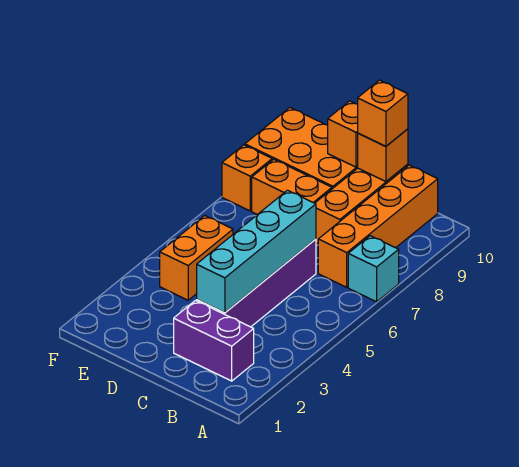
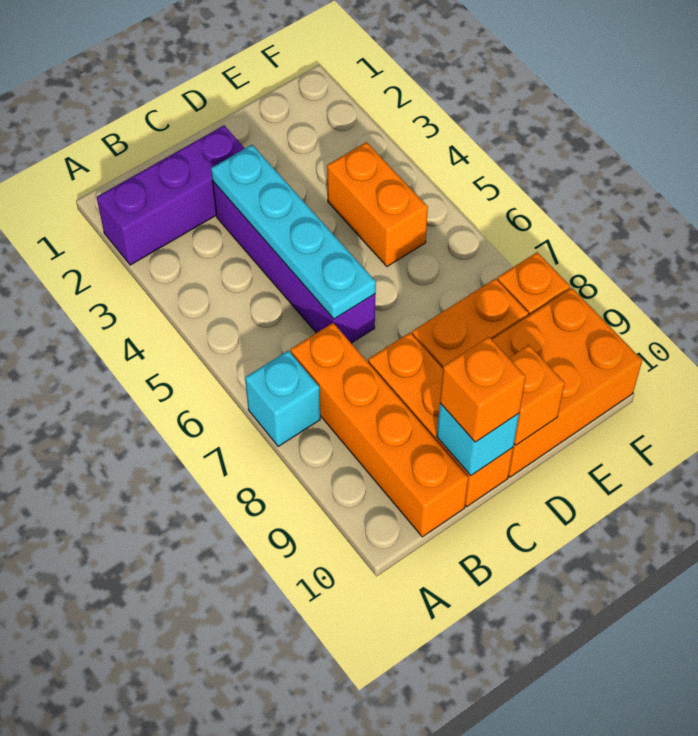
purple 1x2 brick [174,301,254,381] -> purple 1x3 brick [97,126,245,265]
cyan 1x4 brick [197,190,316,313] -> cyan 1x4 plate [211,145,376,319]
orange 1x1 brick [357,129,408,182] -> cyan 1x1 brick [437,403,519,476]

